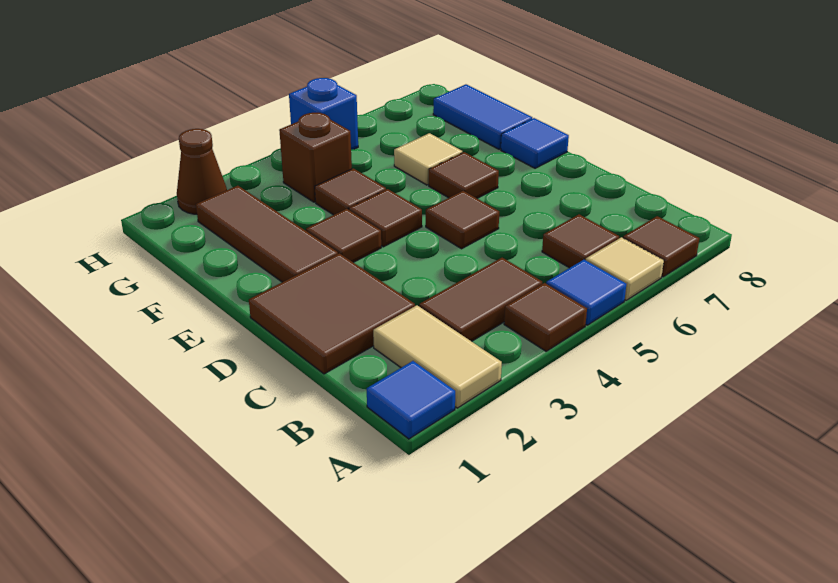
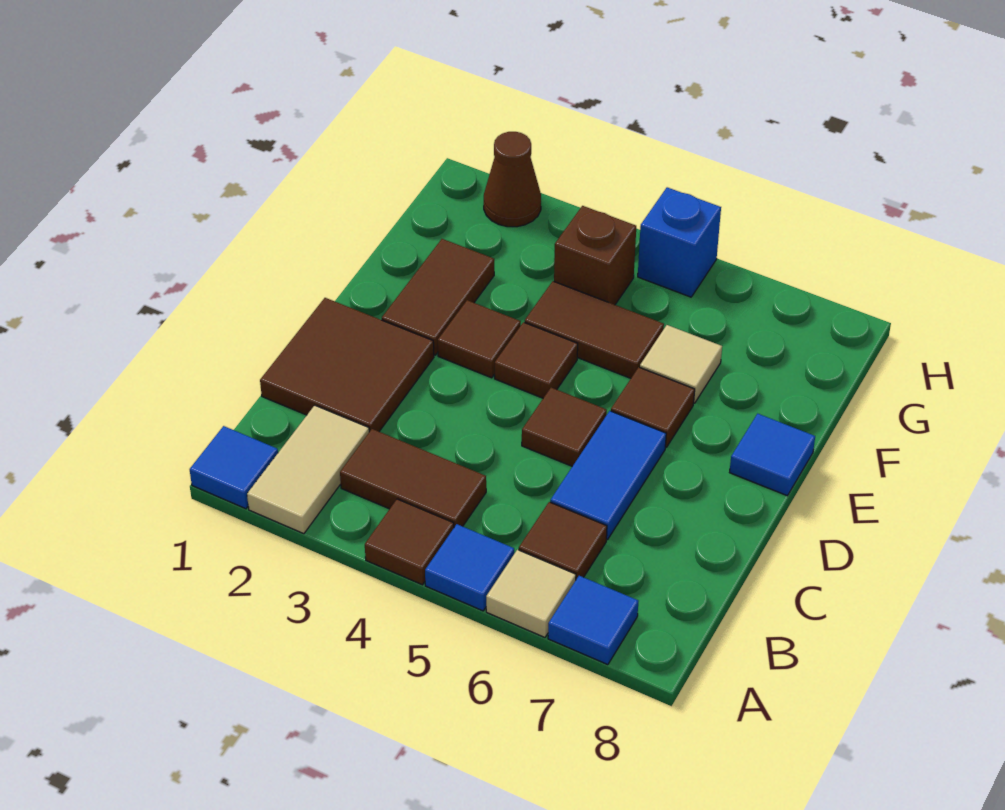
brown 1x1 tile [623,216,699,277] -> blue 1x1 tile [548,576,638,665]
brown 1x3 tile [196,186,338,282] -> brown 1x2 tile [382,239,494,355]
brown 1x1 tile [315,168,386,215] -> brown 1x2 tile [525,281,664,378]
blue 1x2 tile [433,84,532,149] -> blue 1x2 tile moved to [550,411,666,540]

